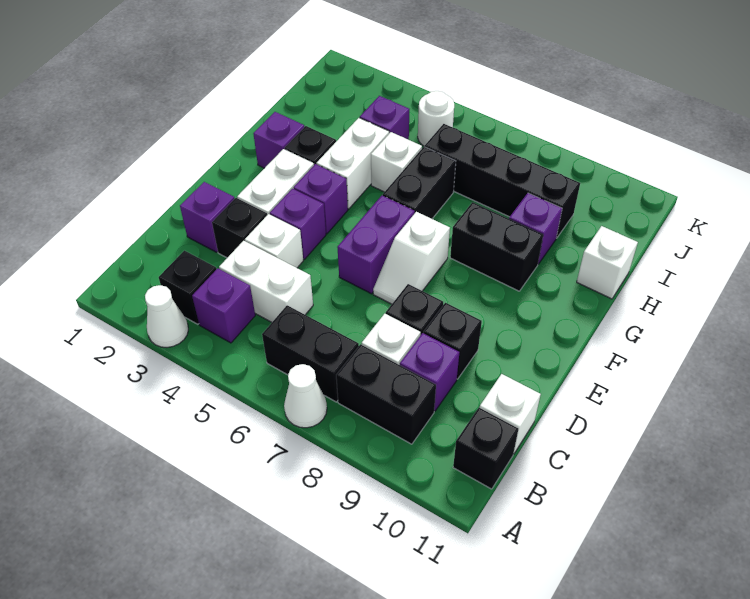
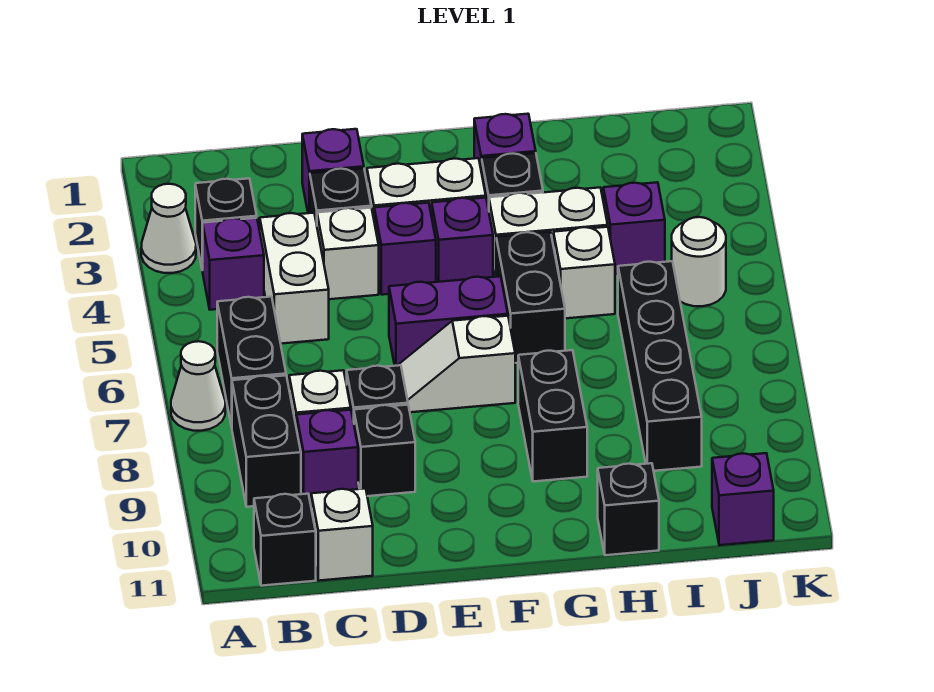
black 1x2 brick [383,147,456,219] -> black 1x2 brick turned to [496,232,565,363]
purple 1x1 brick [509,193,562,264] -> purple 1x1 brick moved to [712,453,774,545]
white 1x1 brick [577,226,638,299] -> black 1x1 brick [598,463,659,555]

